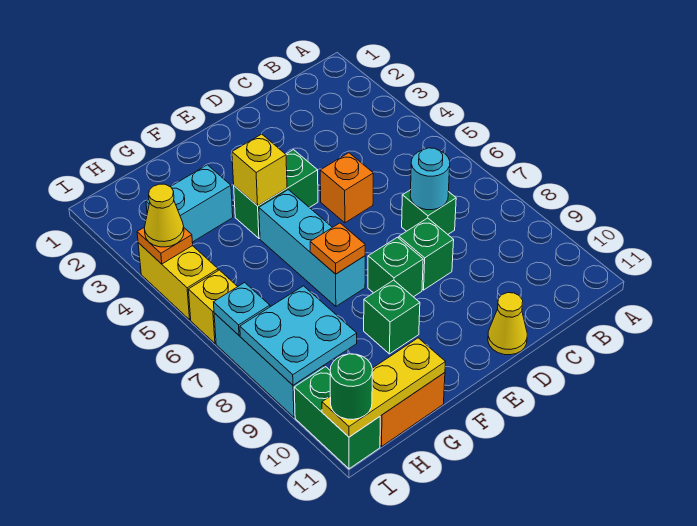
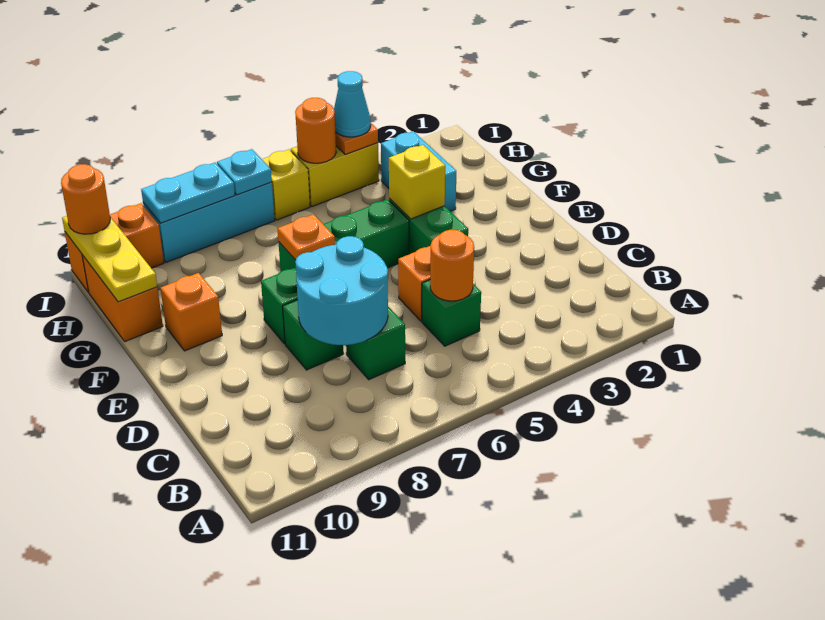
none -> orange 1x1 round brick [430,230,474,301]
cyan 1x1 round brick [410,148,450,210] -> cyan 2x2 round brick [295,236,388,345]
yellow 1x1 cone [488,293,527,355] -> none
cyan 1x3 brick [259,190,365,306] -> green 1x3 brick [278,199,409,271]
green 1x1 brick [364,280,420,354] -> green 1x1 brick moved to [422,280,481,346]
none -> orange 1x1 brick [160,273,222,351]
cyan 2x2 plate [240,286,357,385] -> cyan 1x2 plate [141,163,235,223]
yellow 1x1 cone [144,184,184,247] -> cyan 1x1 cone [334,71,371,137]
none -> orange 1x1 round brick [295,98,336,163]
green 1x2 brick [294,367,380,469] -> orange 1x2 brick [65,203,164,292]
green 1x1 round brick [330,354,372,419] -> orange 1x1 round brick [61,164,110,234]

